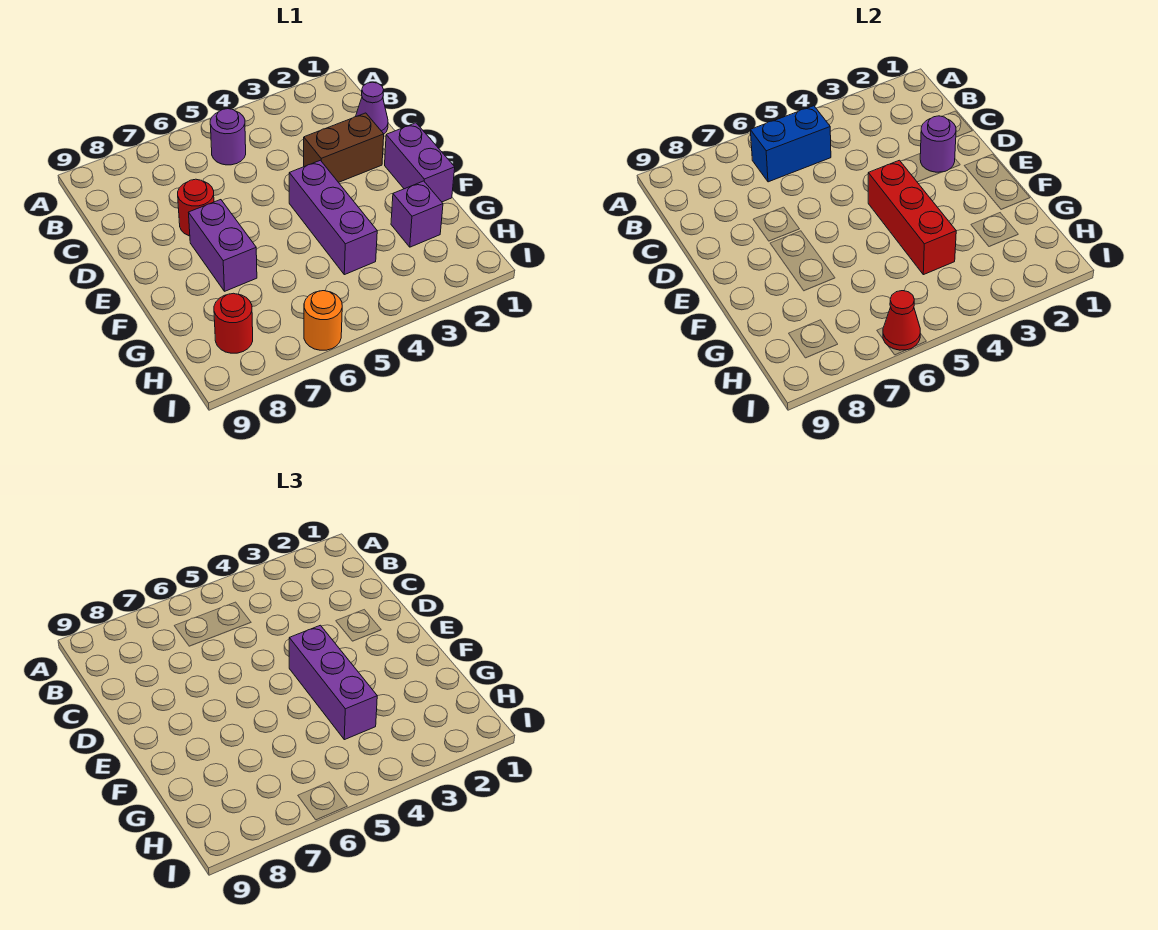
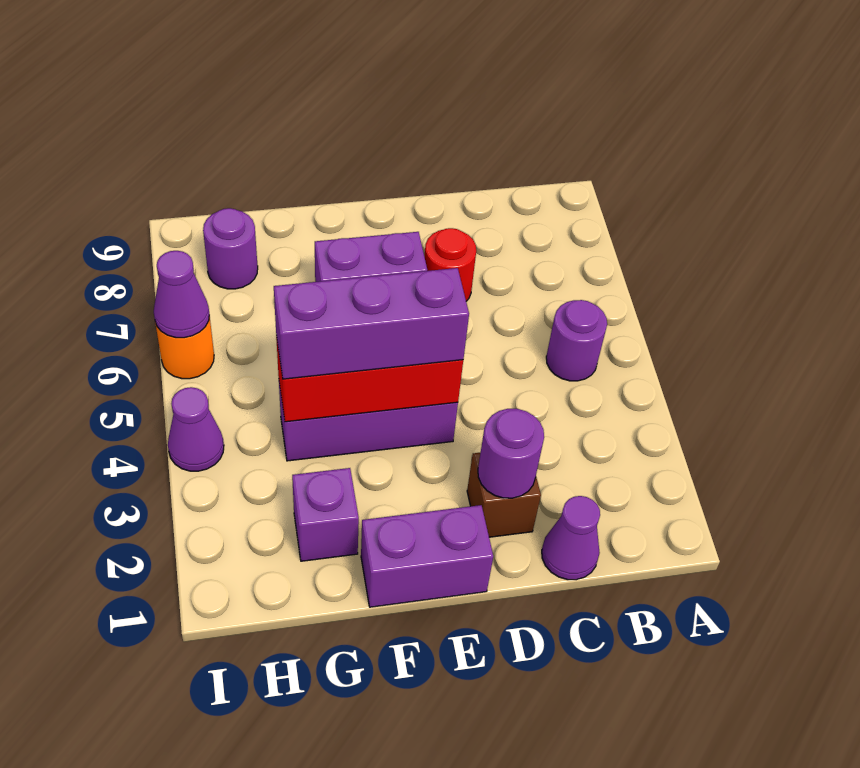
blue 1x2 brick [750,106,831,182] -> none
brown 1x2 brick [304,113,384,182] -> brown 1x1 brick [467,452,541,537]
red 1x1 round brick [214,293,253,353] -> purple 1x1 round brick [203,208,258,289]
none -> purple 1x1 cone [168,387,224,471]
red 1x1 cone [883,291,920,350] -> purple 1x1 cone [154,251,209,338]

